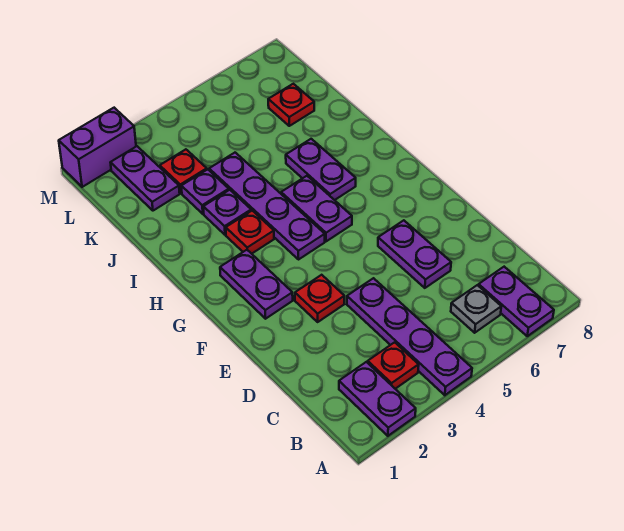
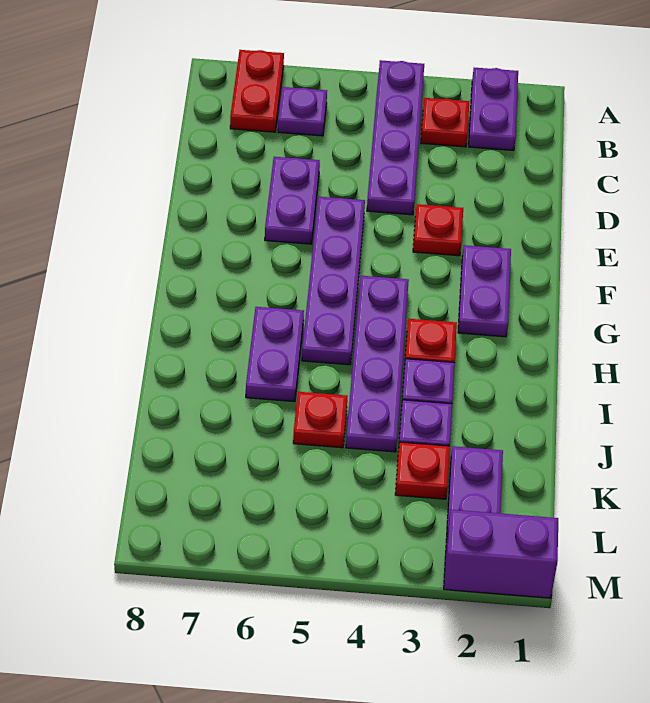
purple 1x2 plate [479,267,554,336] -> red 1x2 plate [230,50,284,132]
grey 1x1 plate [451,285,501,333] -> purple 1x1 plate [278,87,327,136]
purple 1x2 plate [281,176,352,241] -> purple 1x4 plate [302,197,365,365]
red 1x1 plate [268,84,314,126] -> red 1x1 plate moved to [293,392,348,448]

